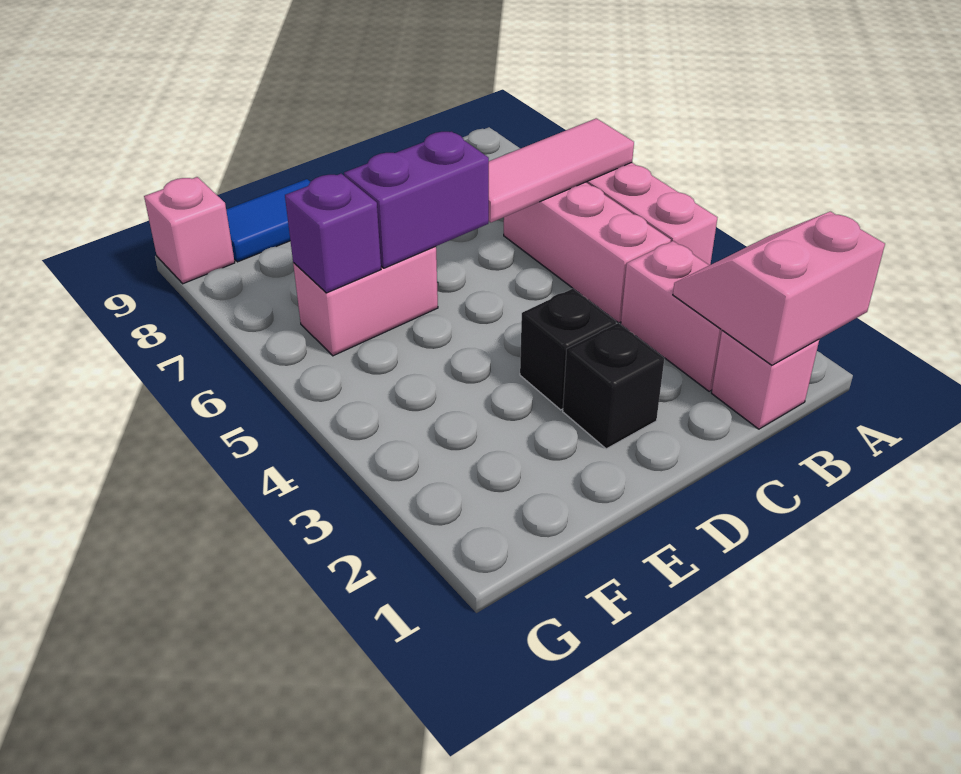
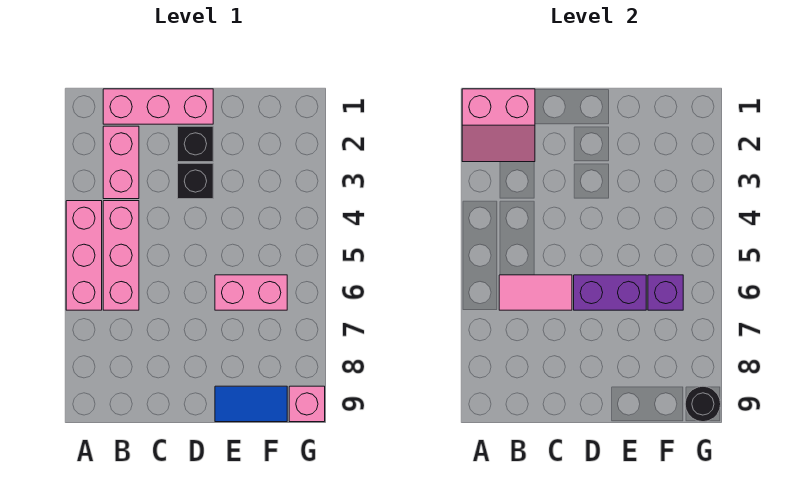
pink 1x3 tile [489,118,634,222] -> pink 1x2 tile [499,275,572,310]
pink 1x1 brick [712,330,819,429] -> pink 1x3 brick [103,89,213,124]
none -> black 1x1 round brick [685,386,721,422]

